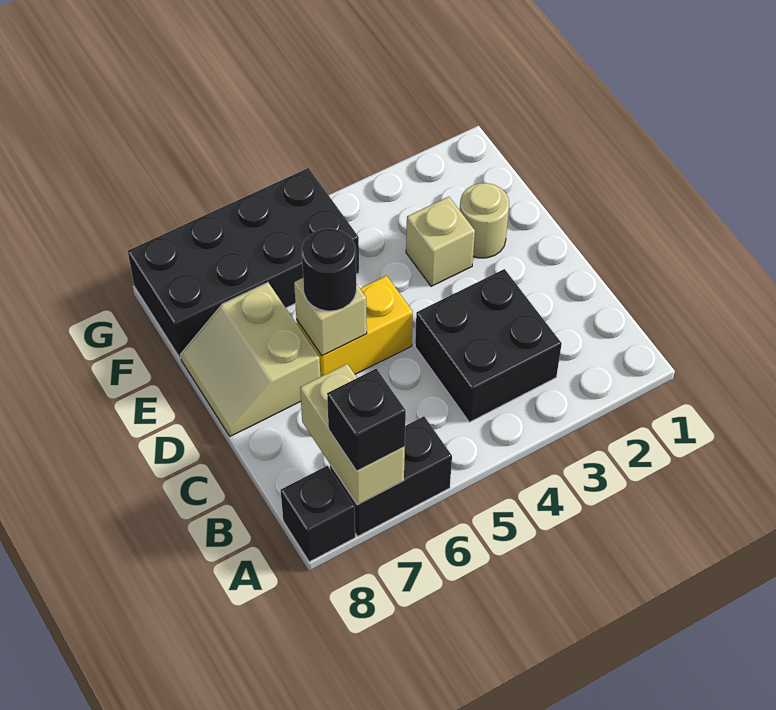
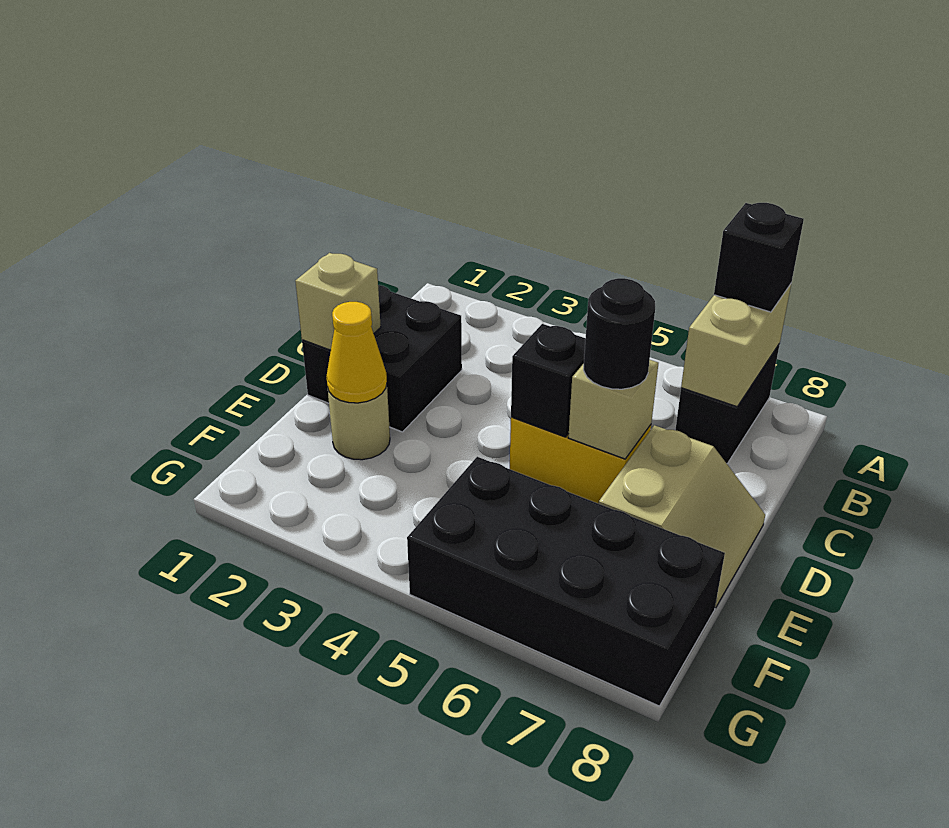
black 1x2 brick [330,416,452,536] -> black 1x2 brick turned to [675,344,780,463]
black 1x1 brick [281,466,355,562] -> black 1x1 brick moved to [511,324,586,437]
black 2x2 brick [415,269,562,422] -> black 2x2 brick moved to [302,285,462,432]
none -> yellow 1x1 cone [326,302,387,403]
tan 1x1 brick [406,197,475,286] -> tan 1x1 brick moved to [295,253,381,350]

